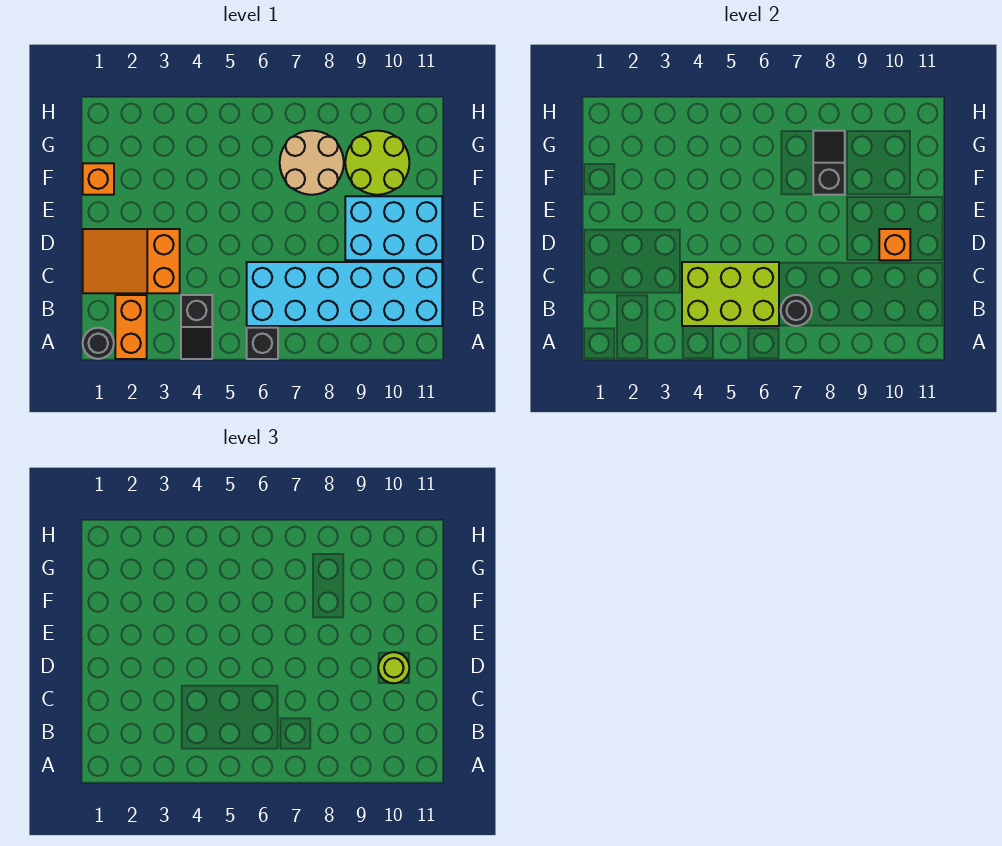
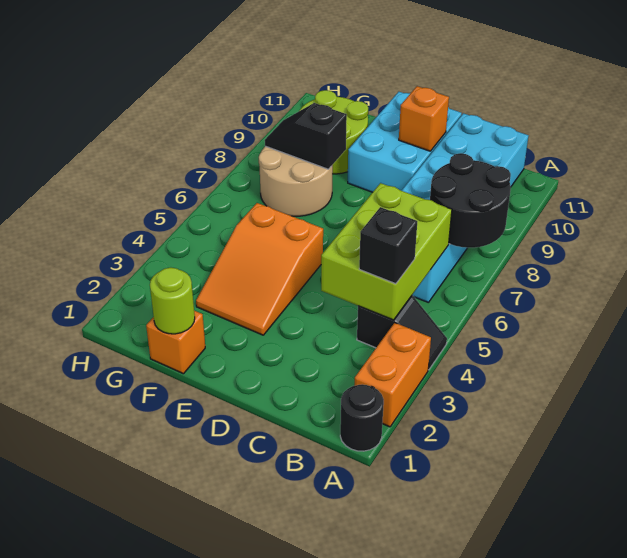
orange 1x2 brick [115,295,147,359] -> orange 1x2 brick turned to [354,323,431,427]
black 1x1 brick [247,328,278,359] -> black 1x1 brick moved to [359,207,417,284]
black 1x1 round brick [781,295,812,326] -> black 2x2 round brick [430,153,511,248]
orange 2x3 slope [83,229,180,293] -> orange 2x3 slope moved to [196,203,323,335]
lime 1x1 round brick [378,652,409,683] -> lime 1x1 round brick moved to [150,268,195,334]

